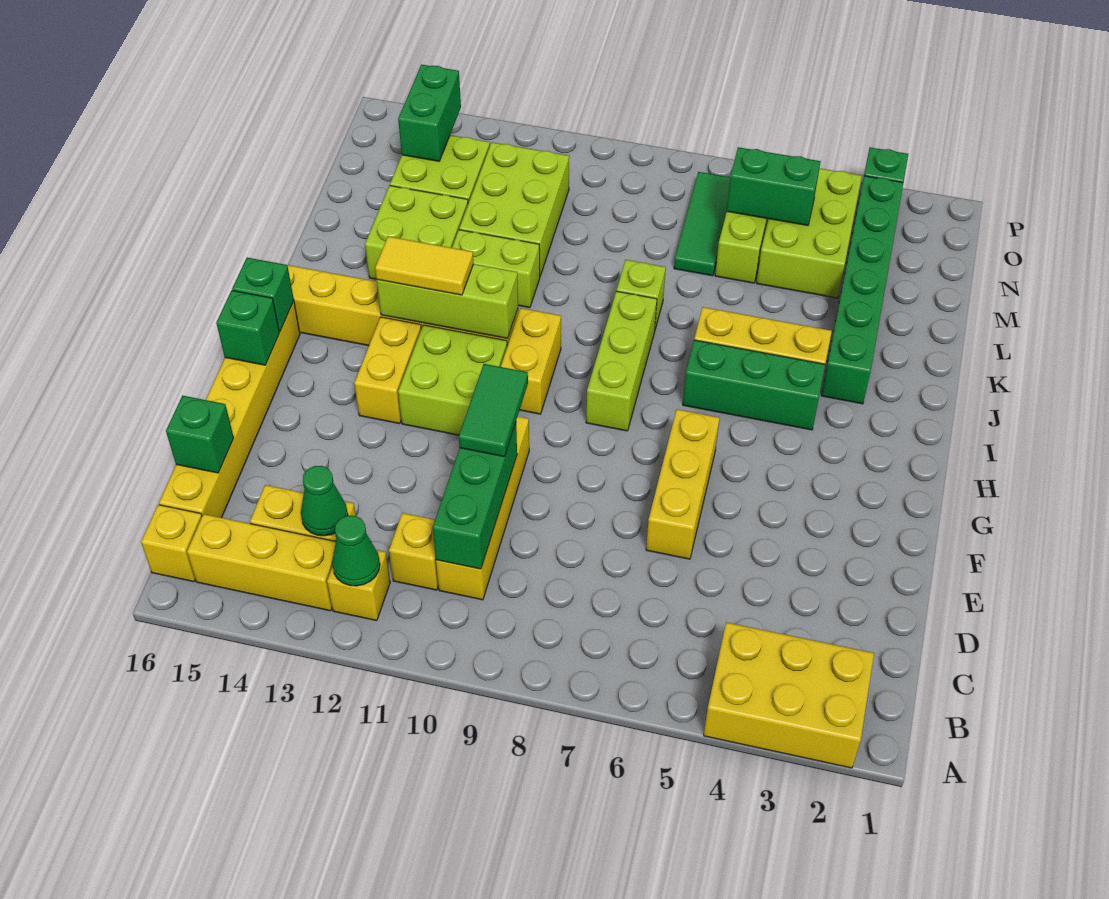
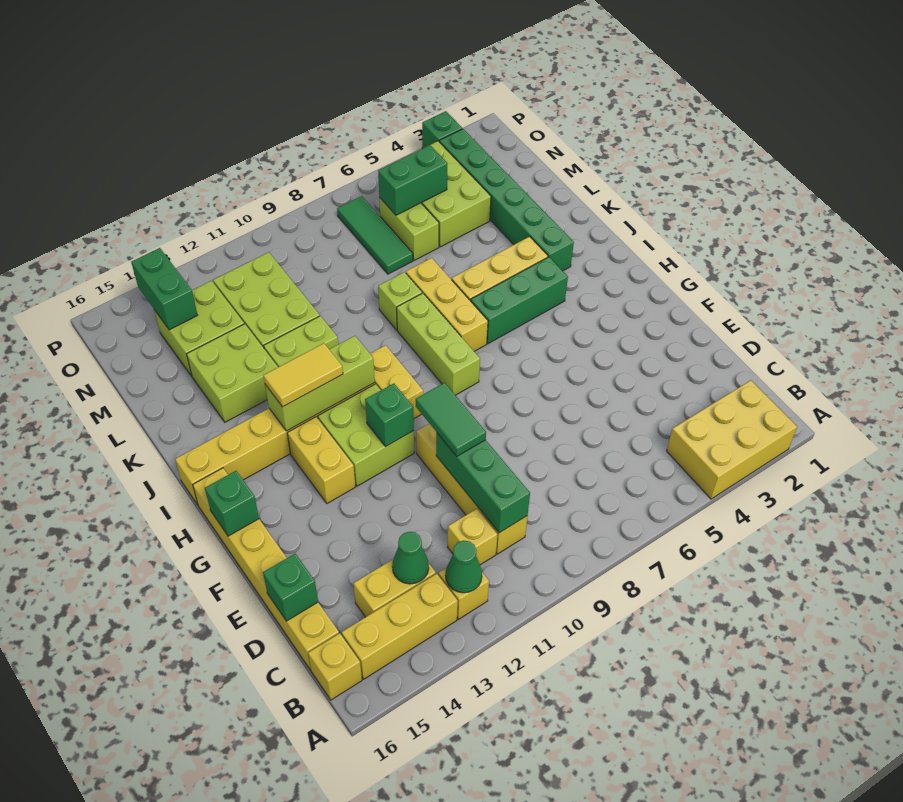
yellow 1x3 brick [646,409,720,559] -> yellow 1x3 brick moved to [406,258,488,351]
green 1x1 brick [232,258,294,331] -> green 1x1 brick moved to [365,383,414,446]

